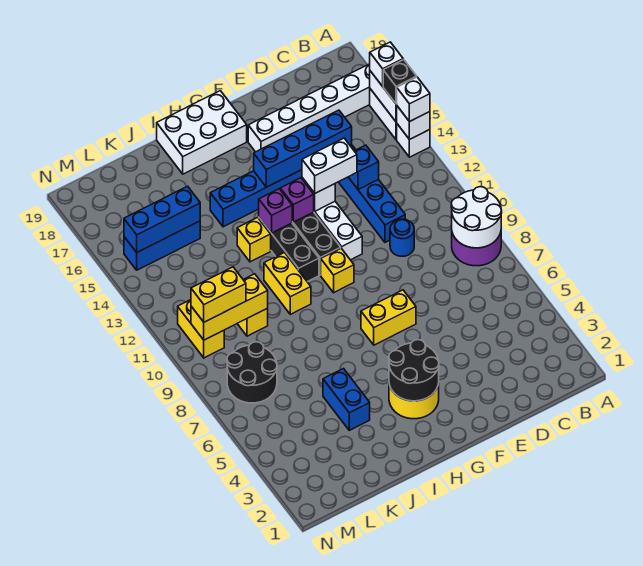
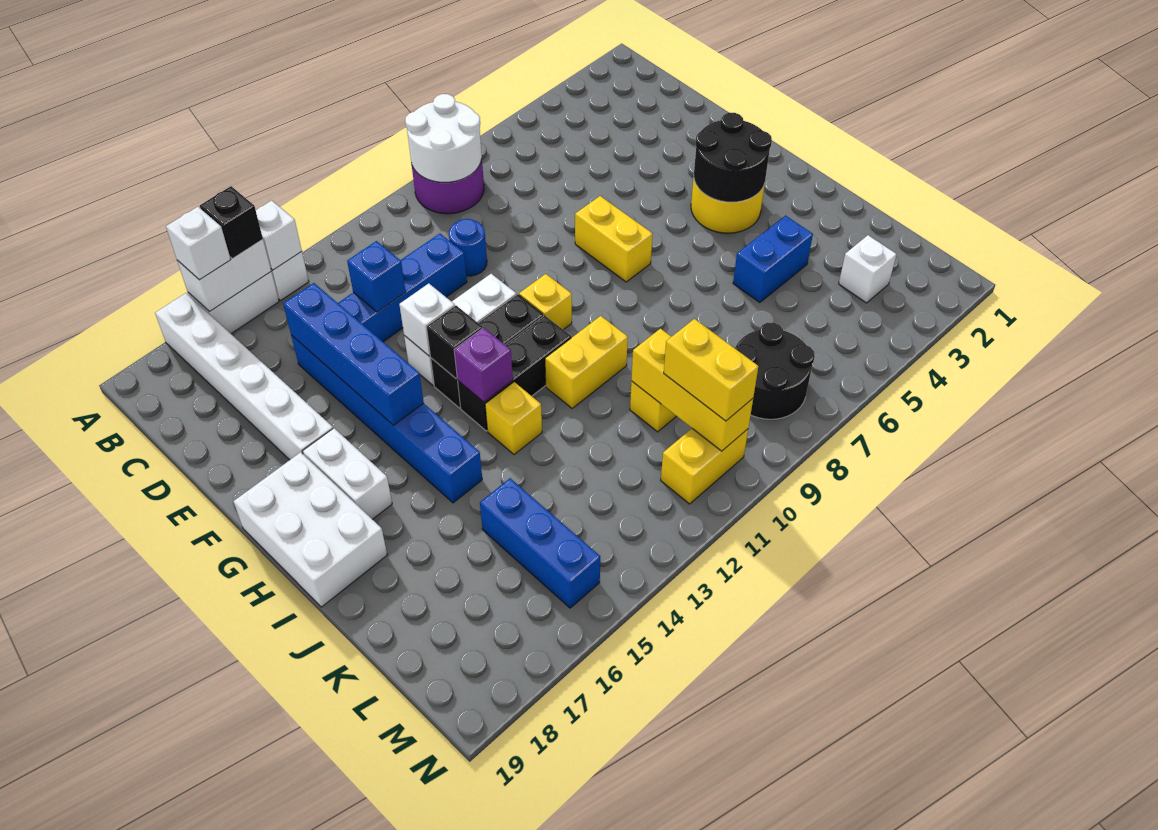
white 1x1 brick [397,77,430,122] -> white 1x1 brick moved to [839,235,897,303]
white 1x2 brick [302,138,357,193] -> white 1x2 brick moved to [302,428,392,519]
purple 1x1 brick [280,178,314,222] -> black 1x1 brick [427,306,483,379]
blue 1x3 brick [124,186,200,252] -> none

